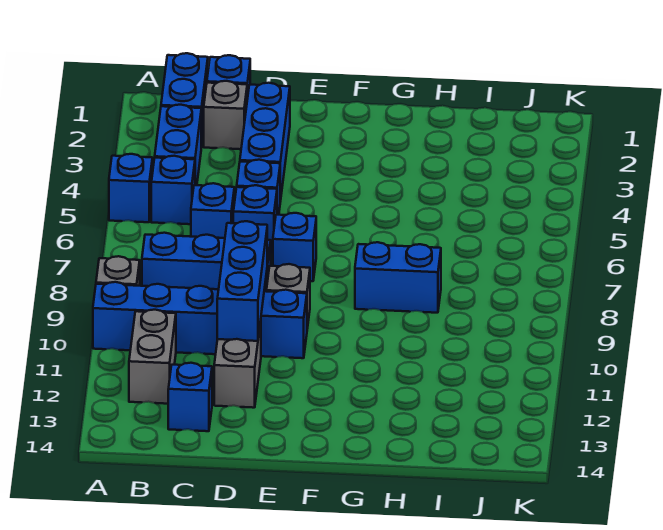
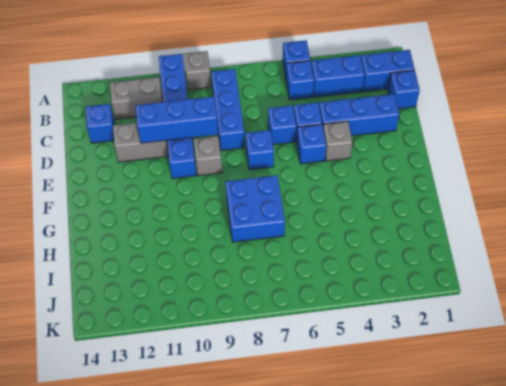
grey 1x1 brick [204,81,247,149] -> grey 1x1 brick moved to [323,121,352,161]
blue 1x1 brick [191,183,234,238] -> blue 1x1 brick moved to [297,124,326,164]
blue 1x2 brick [355,242,441,313] -> blue 2x2 brick [226,175,285,242]

